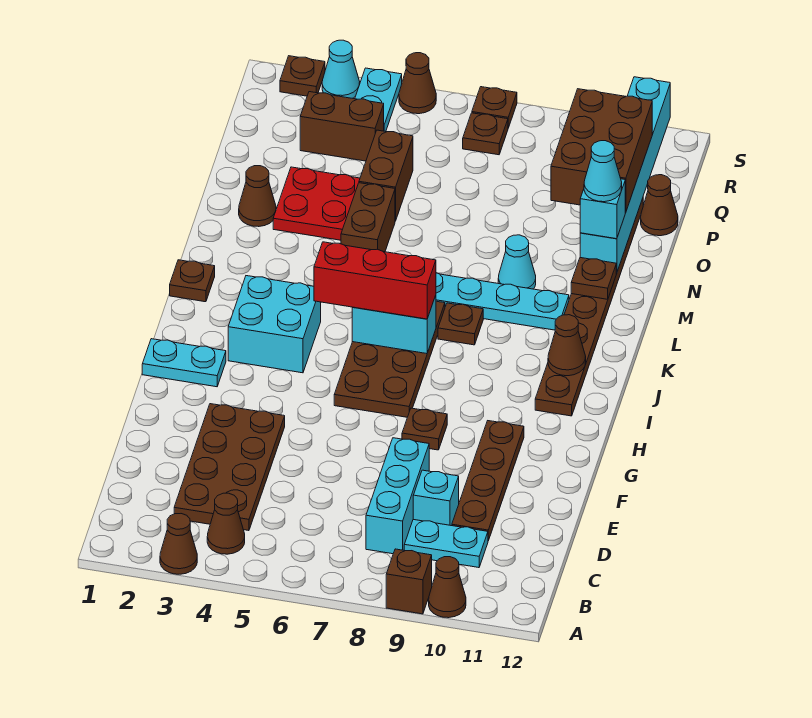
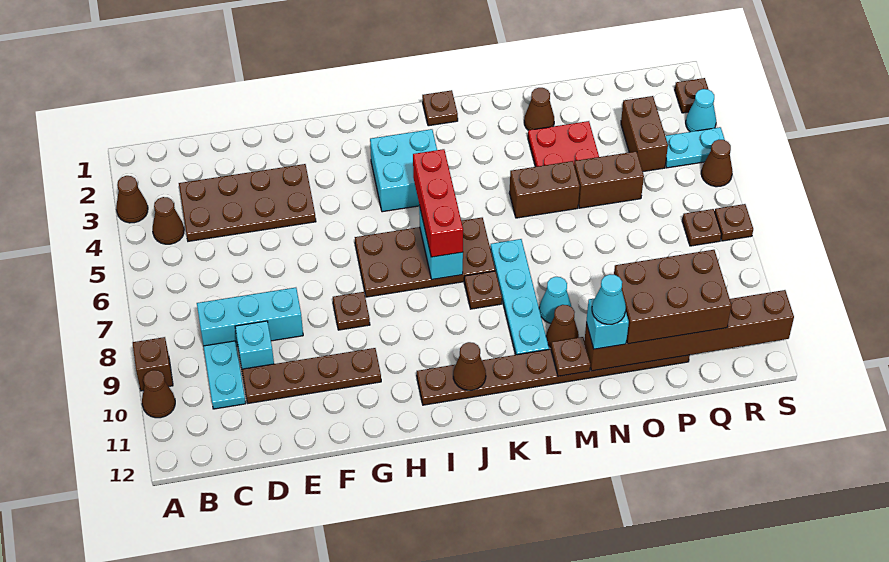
cyan 1x2 plate [142,339,226,387] -> none
cyan 1x6 brick [580,77,670,273] -> brown 1x6 brick [584,290,794,371]
brown 1x1 cone [641,175,678,236] -> brown 1x1 cone moved to [546,305,579,347]

